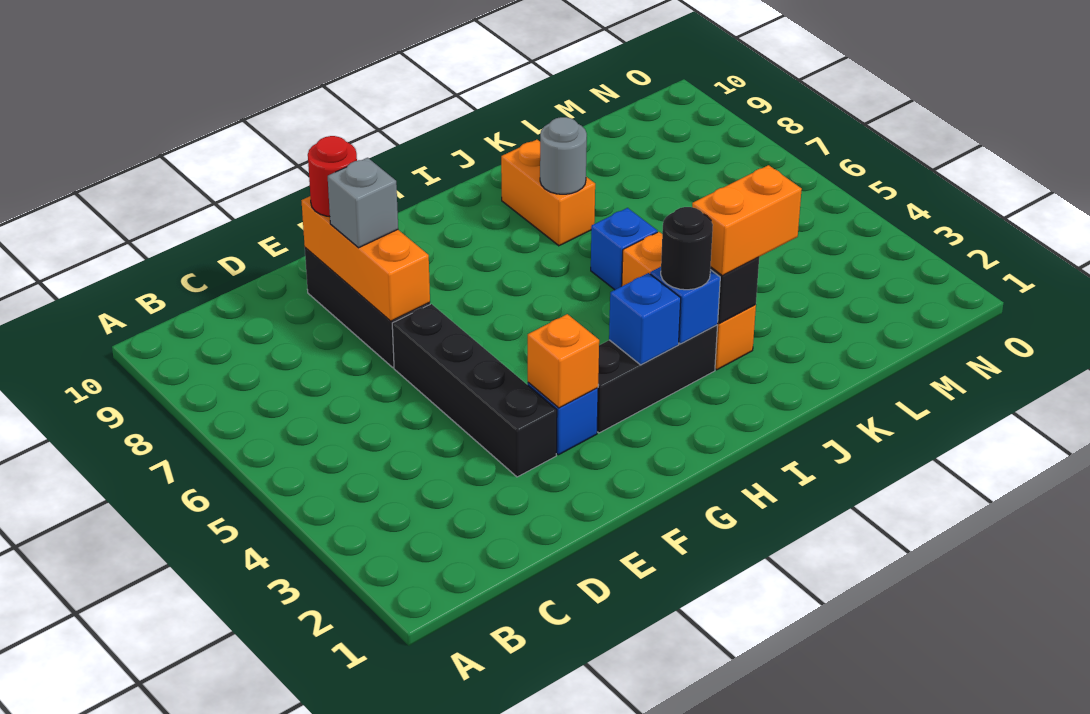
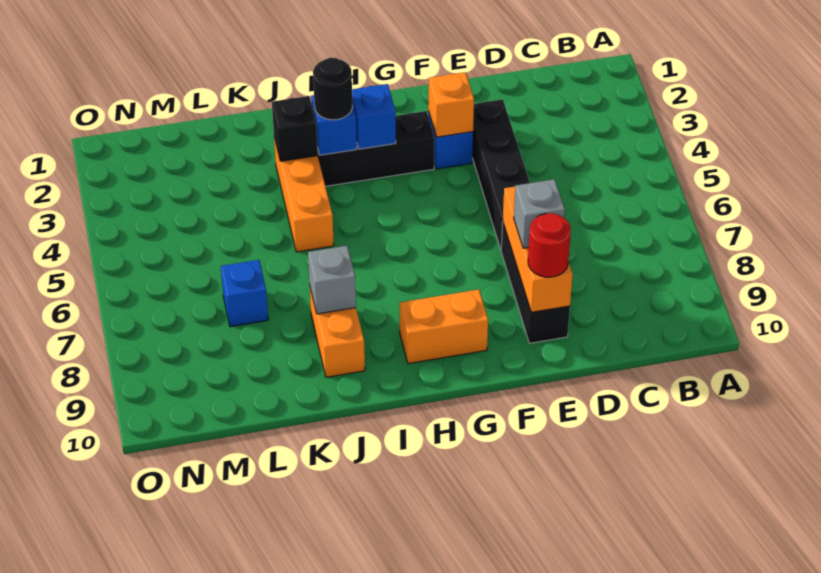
orange 1x2 brick [692,165,802,276] -> orange 1x2 brick moved to [400,289,488,364]
blue 1x1 brick [591,208,657,290] -> blue 1x1 brick moved to [221,260,268,327]
grey 1x1 round brick [540,117,587,194] -> grey 1x1 brick [308,246,356,314]

